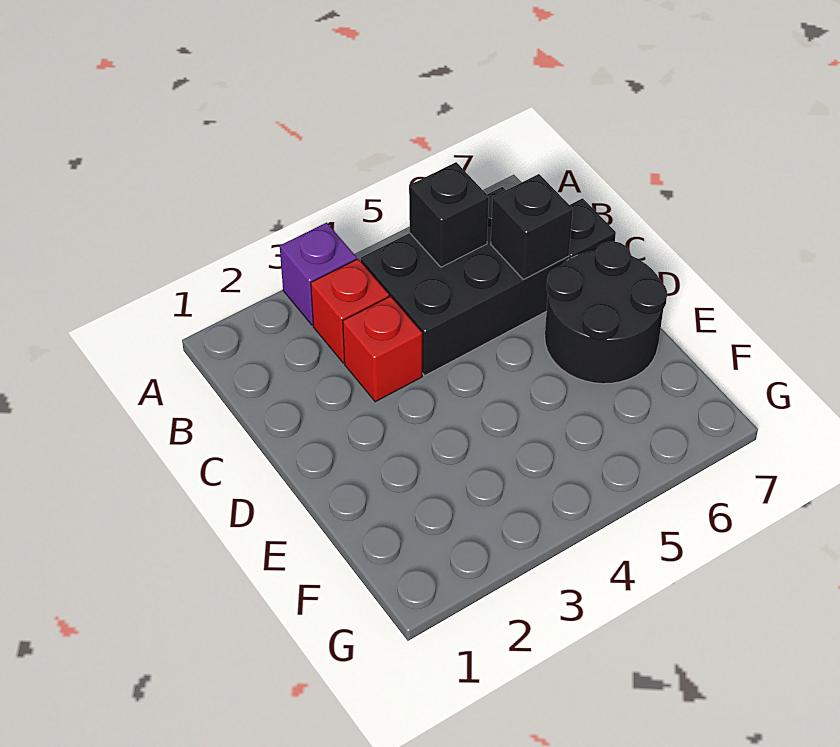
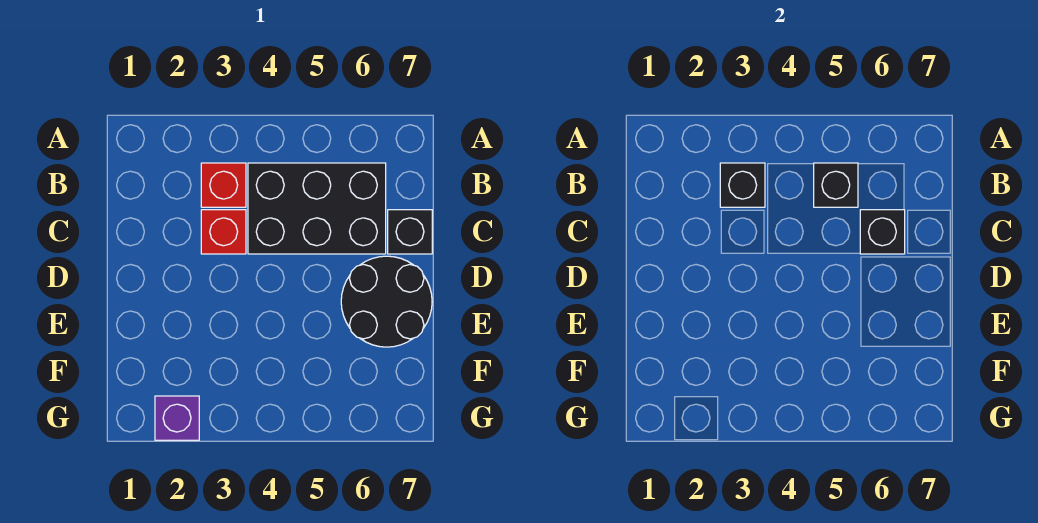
purple 1x1 brick [280,223,357,325] -> purple 1x1 brick moved to [155,396,199,440]
none -> black 1x1 brick [720,163,765,207]

